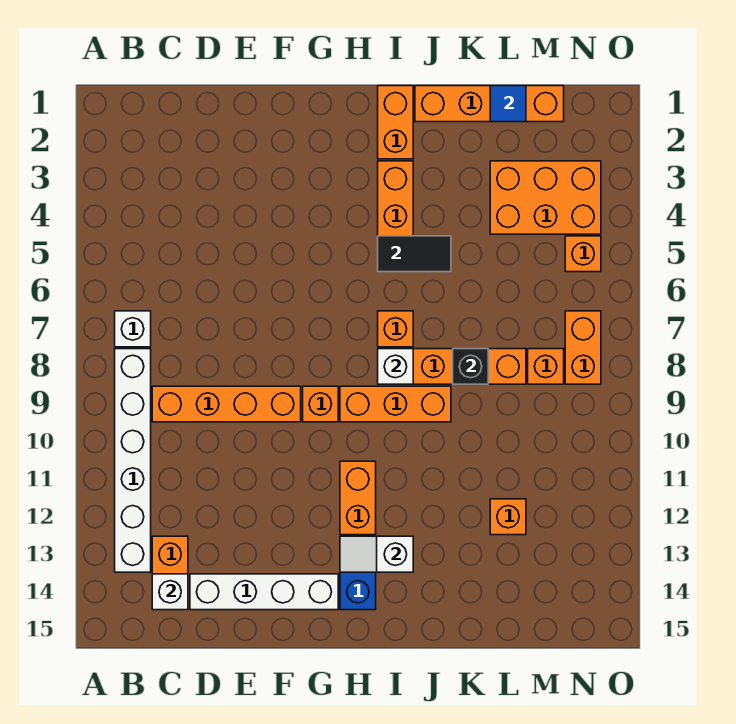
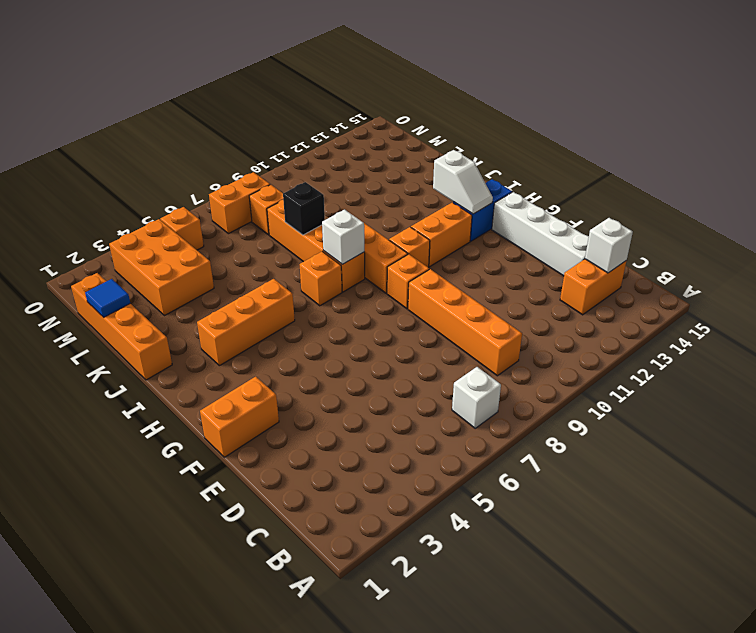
white 1x6 brick [115,349,151,572] -> none
orange 1x2 brick [378,86,413,159] -> orange 1x2 brick moved to [200,377,279,457]
black 1x2 tile [378,236,451,272] -> none
orange 1x1 brick [490,499,526,535] -> orange 1x1 brick moved to [389,227,430,268]

